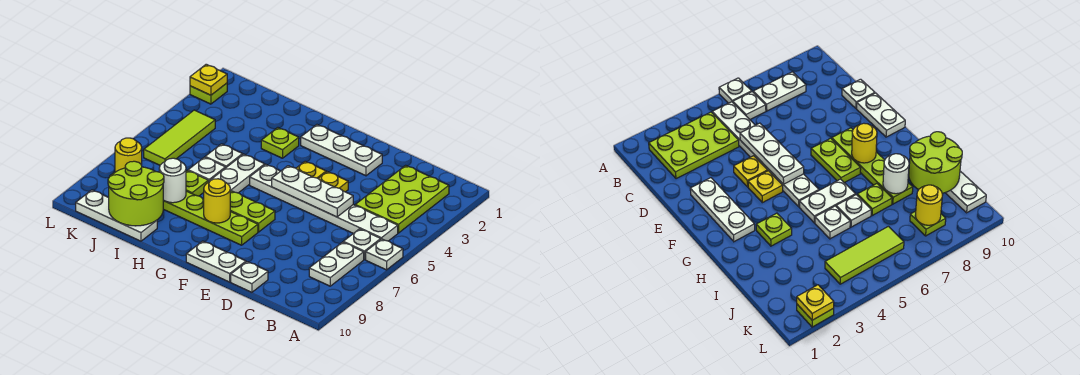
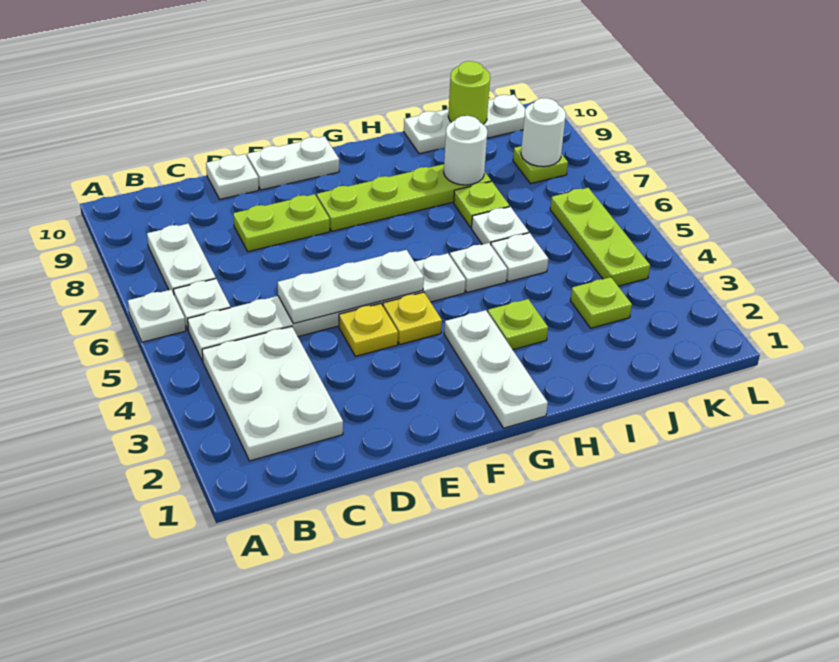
lime 2x3 plate [355,165,449,233] -> white 2x3 plate [202,326,343,461]
white 1x3 plate [301,125,382,176] -> white 1x3 plate turned to [444,310,548,428]
lime 1x2 plate [230,191,275,232] -> lime 1x2 plate moved to [233,194,330,252]
yellow 1x1 round brick [204,179,230,223] -> none
white 1x2 plate [210,154,265,193] -> white 1x1 plate [450,243,507,293]
lime 2x2 round brick [108,161,164,226] -> lime 1x1 round brick [448,61,490,124]
lime 1x3 tile [144,110,215,165] -> lime 1x3 plate [550,188,650,286]
yellow 1x1 round brick [115,138,142,172] -> white 1x1 round brick [521,98,566,167]
lime 1x1 plate [190,83,227,104] -> lime 1x1 plate moved to [570,277,632,328]
yellow 1x1 plate [190,64,227,95] -> none

